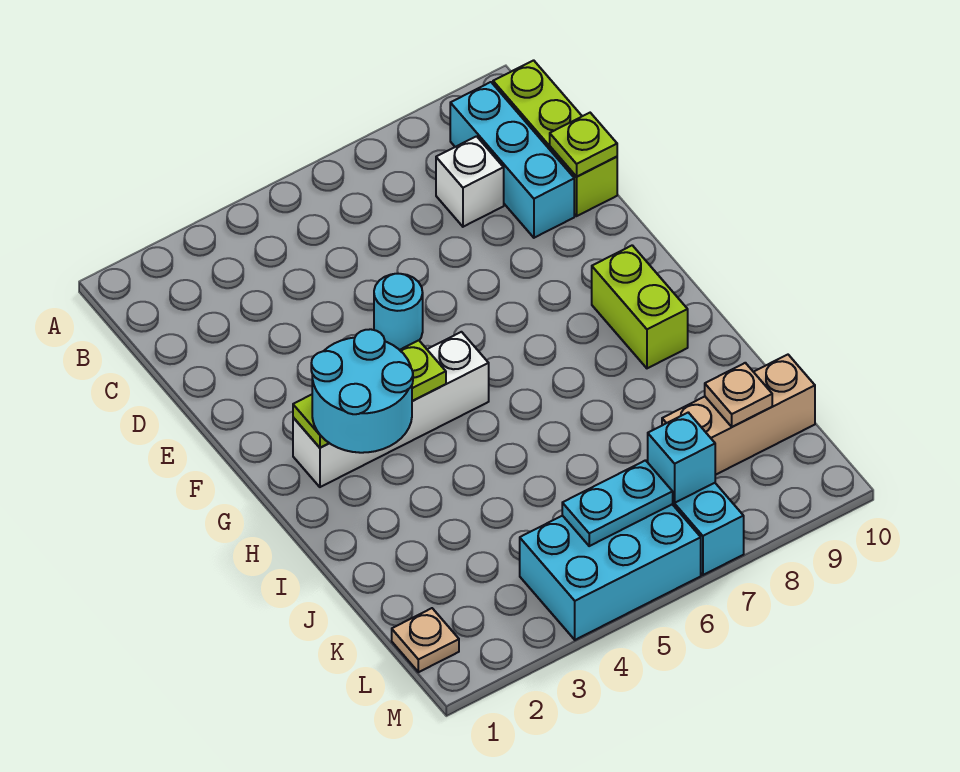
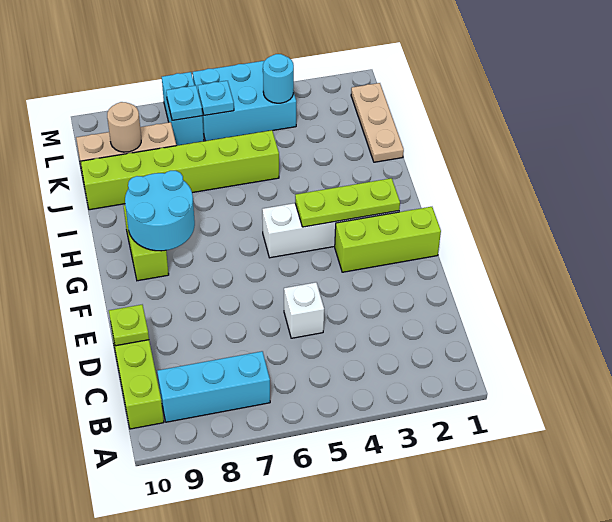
cyan 1x3 brick [450,82,574,238] -> cyan 1x3 brick turned to [157,351,270,422]
white 1x1 brick [436,136,504,227] -> white 1x1 brick moved to [284,282,324,338]
cyan 1x1 round brick [374,274,423,350] -> cyan 1x1 round brick moved to [263,54,294,103]
none -> lime 1x3 brick [335,207,441,272]
cyan 2x2 round brick [311,329,413,453] -> cyan 2x2 round brick moved to [125,171,195,251]
none -> lime 1x6 brick [81,130,279,210]
tan 1x1 plate [705,363,772,427] -> tan 1x1 round brick [107,102,141,152]
tan 1x1 plate [392,608,459,672] -> tan 1x3 plate [351,83,404,162]
cyan 1x2 plate [562,460,673,546] -> cyan 1x1 plate [198,81,234,115]
cyan 1x1 brick [648,412,715,503] -> cyan 1x1 plate [166,85,202,120]

